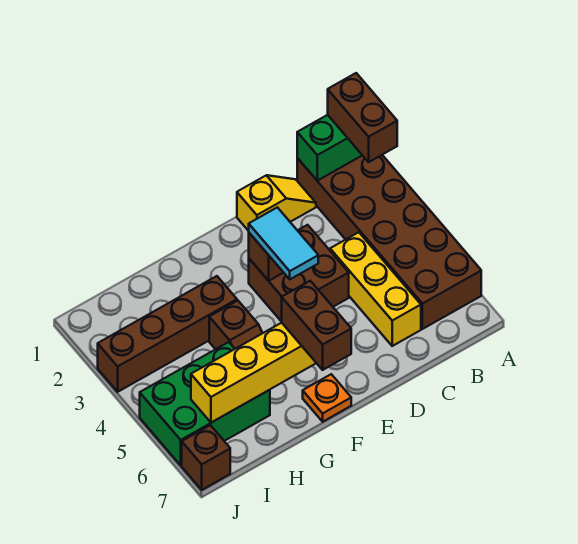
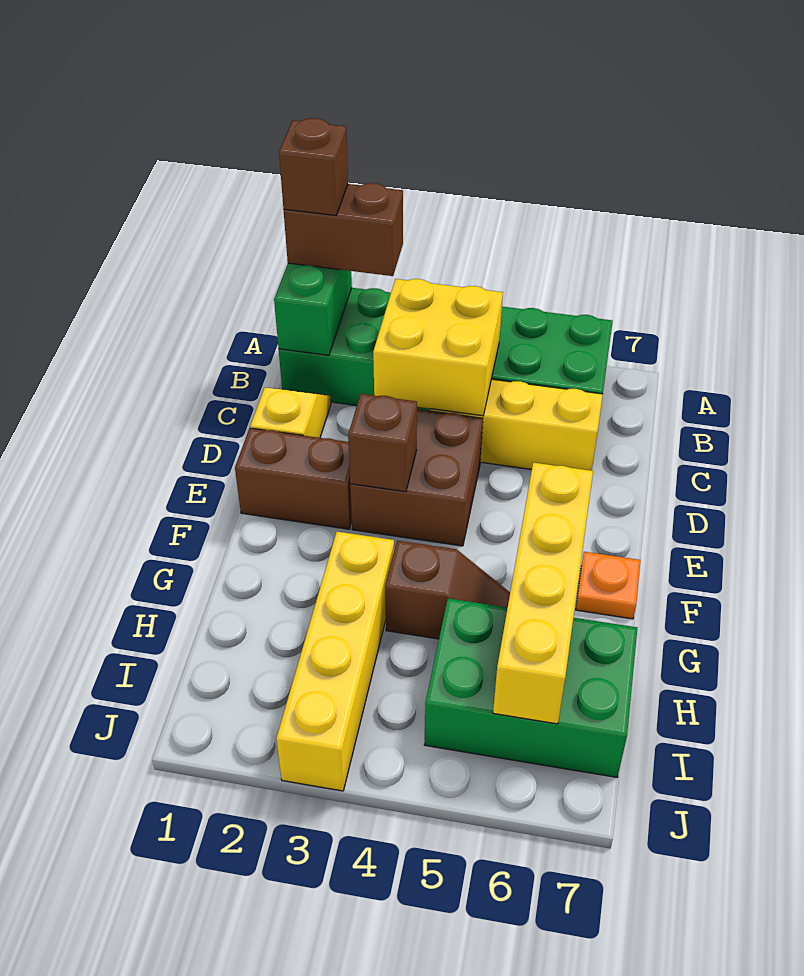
brown 2x6 brick [297,155,481,329] -> green 2x6 brick [279,288,613,411]
none -> yellow 2x2 brick [373,279,503,416]
cyan 1x2 tile [249,207,318,279] -> none
brown 1x2 brick [282,281,351,370] -> brown 1x2 brick moved to [235,428,352,529]
brown 1x4 brick [98,276,237,392] -> yellow 1x4 brick [276,532,394,791]
green 2x3 brick [140,342,270,465] -> green 2x3 brick turned to [424,598,637,777]
brown 1x1 brick [182,425,230,490] -> brown 1x1 brick moved to [279,118,348,215]

